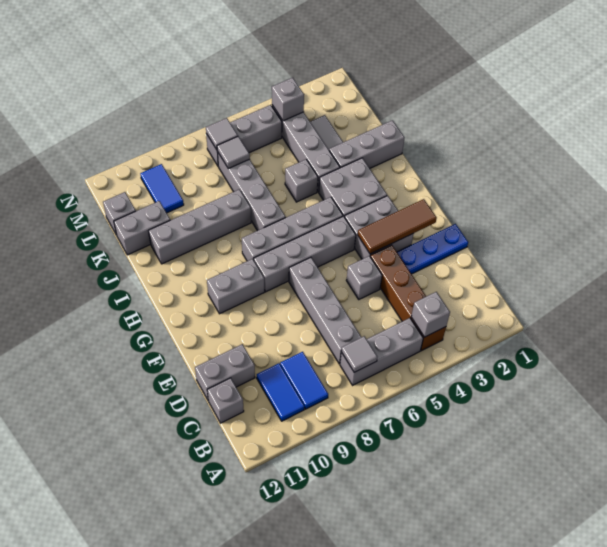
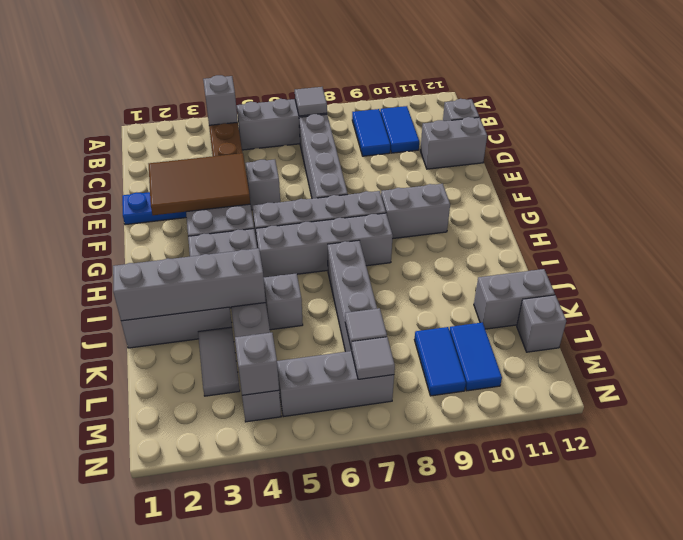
brown 1x3 tile [358,199,437,254] -> brown 2x3 tile [149,153,250,215]
grey 1x4 brick [149,189,251,264] -> grey 1x4 brick moved to [113,248,266,321]
none -> blue 1x2 tile [414,327,466,396]

